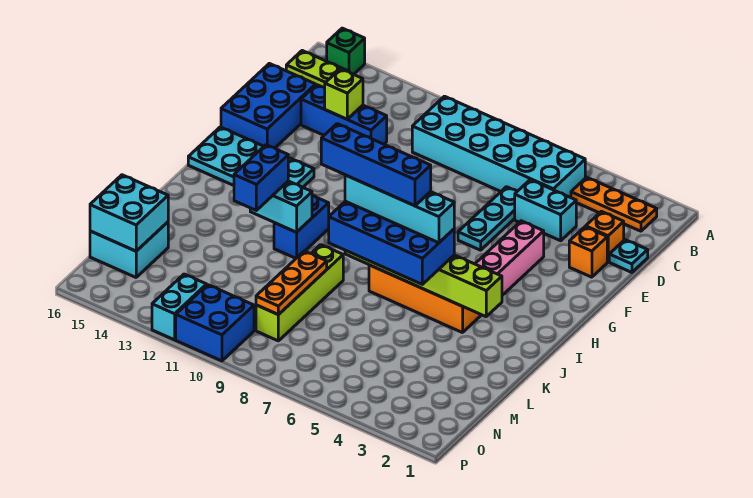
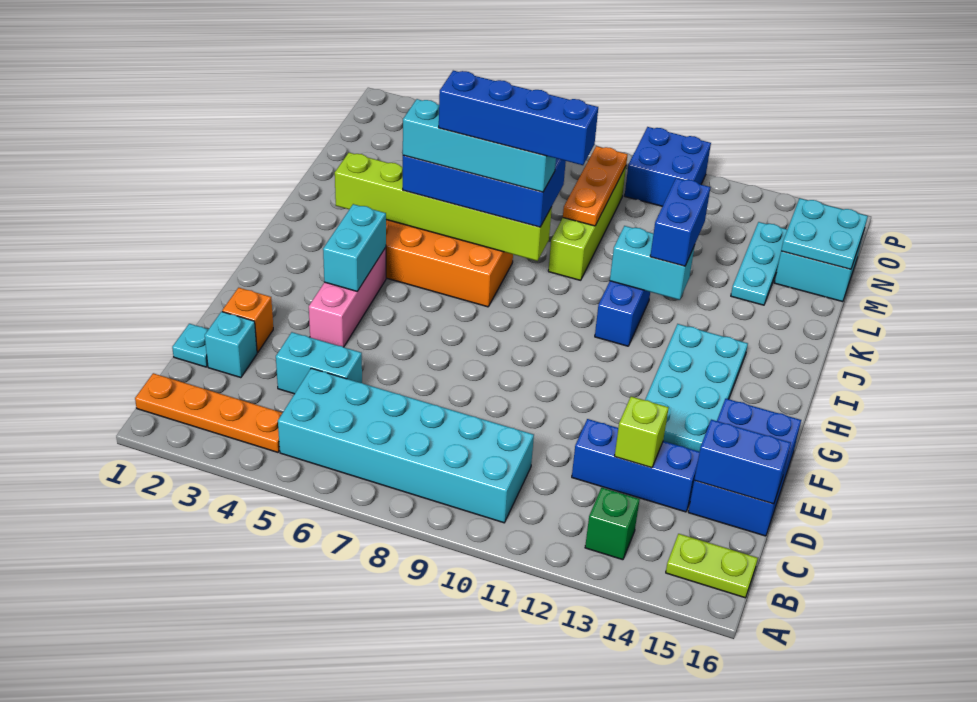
green 1x1 brick [327,28,365,74] -> green 1x1 brick moved to [585,488,640,560]
orange 1x3 plate [571,177,657,231] -> orange 1x4 plate [135,373,282,452]
orange 1x1 brick [586,211,624,262] -> cyan 1x1 brick [205,312,257,378]
cyan 1x3 plate [458,187,517,250] -> cyan 1x3 plate moved to [731,222,787,305]
none -> blue 1x2 brick [694,420,791,504]
cyan 2x4 plate [188,127,314,187] -> cyan 2x4 plate turned to [645,324,748,452]
cyan 2x2 brick [90,175,168,251] -> cyan 2x2 plate [781,198,868,269]
cyan 1x2 brick [152,274,207,340] -> cyan 1x2 brick moved to [323,204,386,291]

